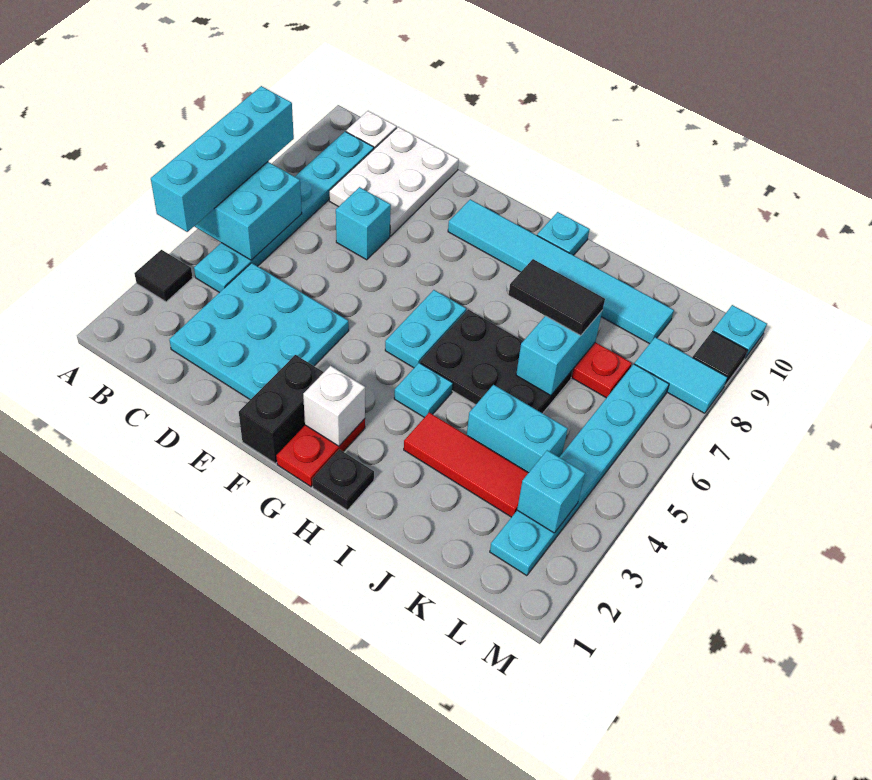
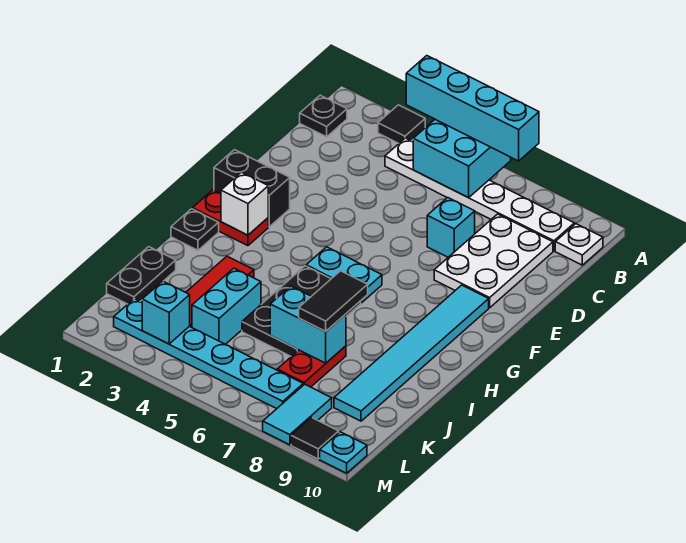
none -> black 1x1 plate [300,95,347,137]
cyan 1x6 plate [194,132,374,293] -> white 1x6 plate [385,138,574,251]
cyan 3x3 plate [169,263,349,400] -> none
white 2x3 plate [329,127,459,236] -> white 2x3 plate turned to [434,214,553,308]
cyan 1x1 plate [394,363,453,418] -> none
cyan 1x1 plate [537,212,590,255] -> none
none -> black 1x2 plate [107,247,176,304]

